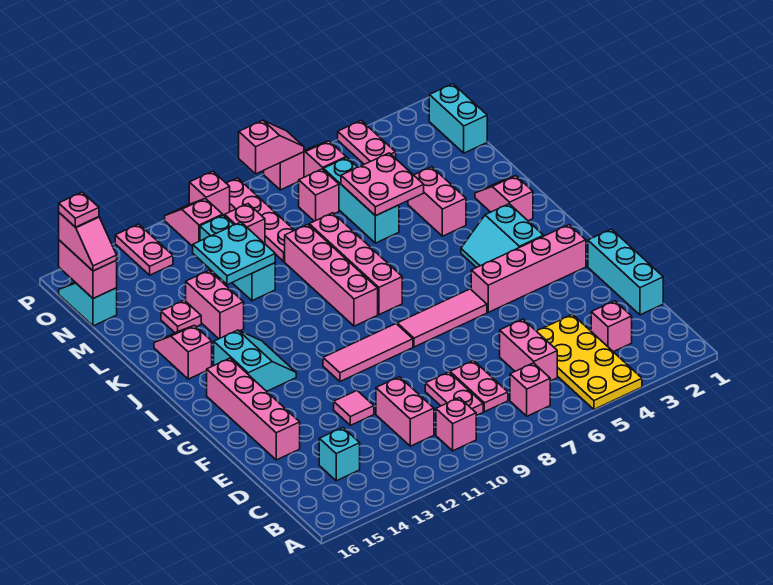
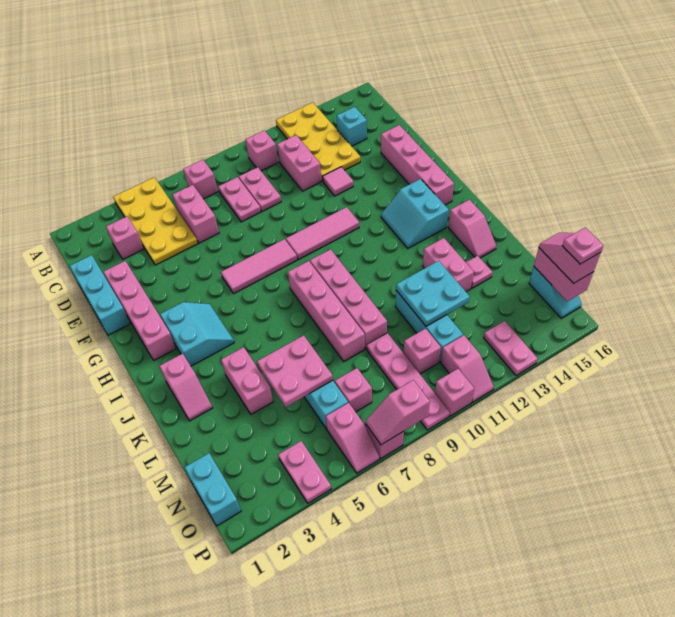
none -> yellow 2x4 plate [276,102,360,181]
pink 1x4 brick [471,225,586,312] -> pink 1x4 brick turned to [104,261,176,360]

